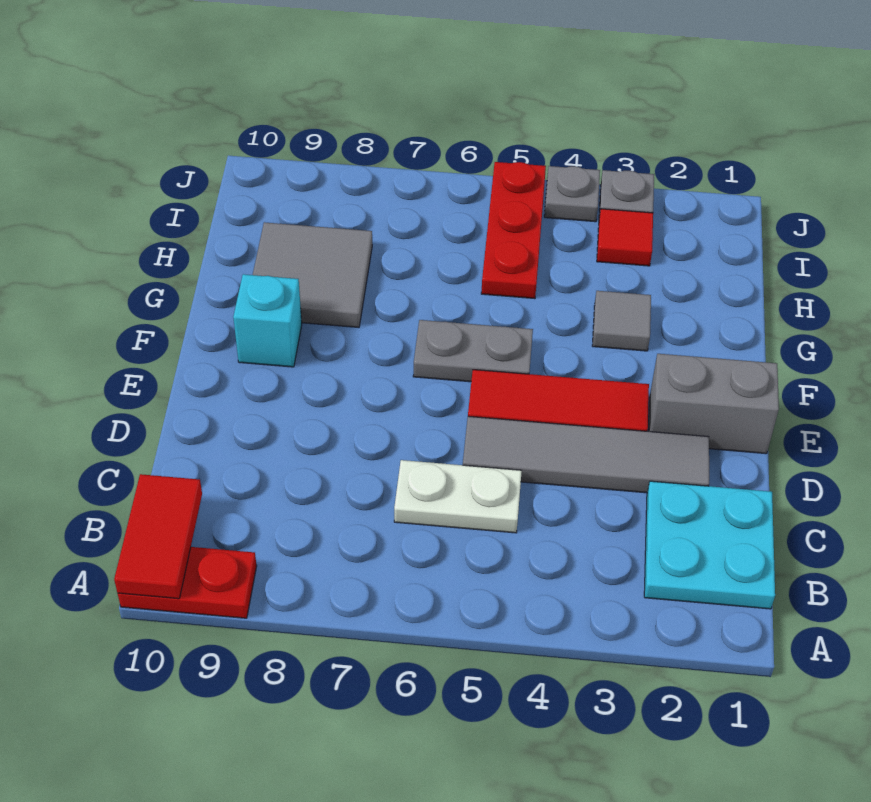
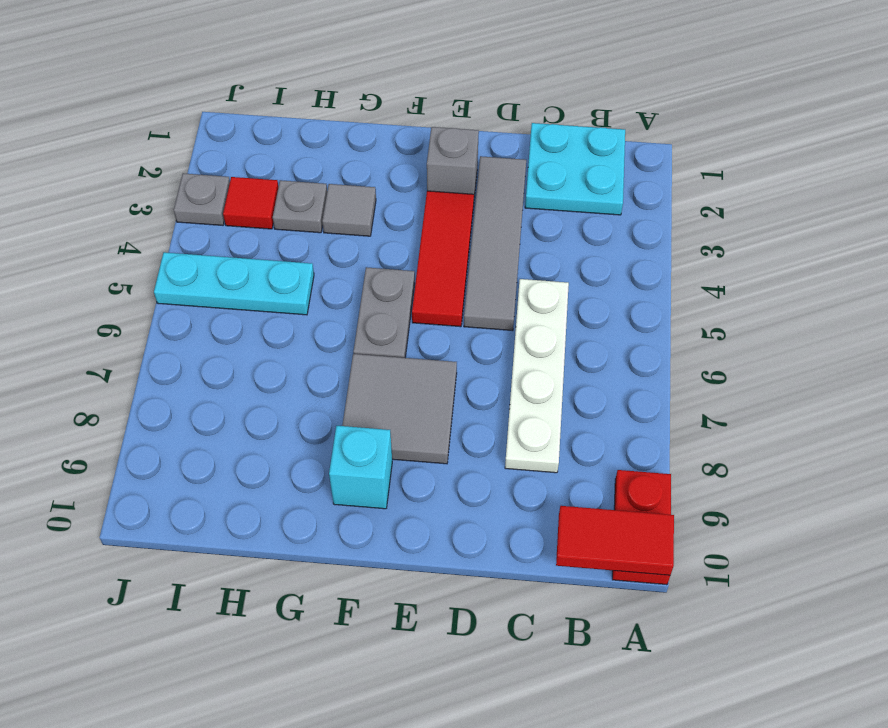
white 1x2 plate [394,460,522,533] -> white 1x4 plate [505,279,569,473]
grey 1x2 brick [648,354,779,454] -> grey 1x1 brick [427,127,479,197]
grey 2x2 tile [253,222,372,327] -> grey 2x2 tile moved to [342,354,457,464]
red 1x3 plate [481,162,546,299] -> cyan 1x3 plate [154,252,314,315]
grey 1x1 plate [544,166,600,222] -> grey 1x1 plate moved to [273,180,327,233]

